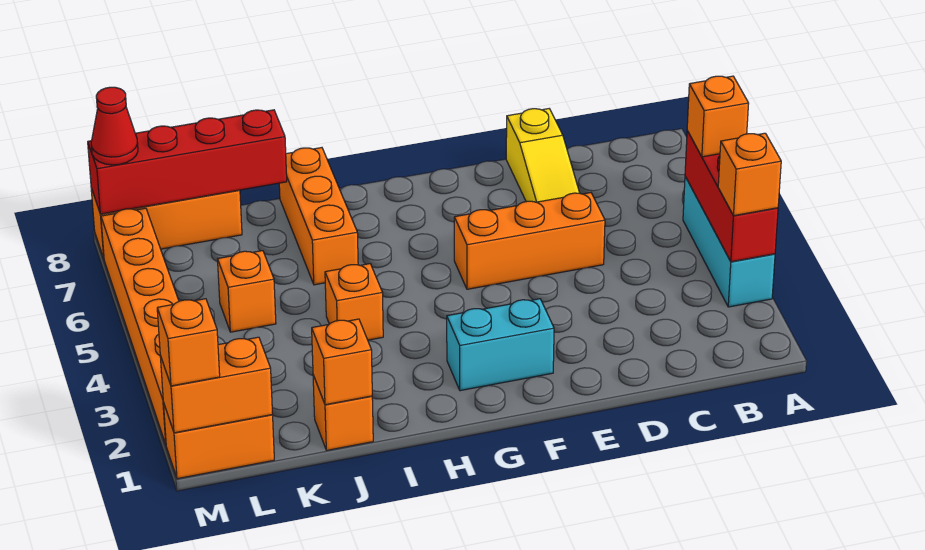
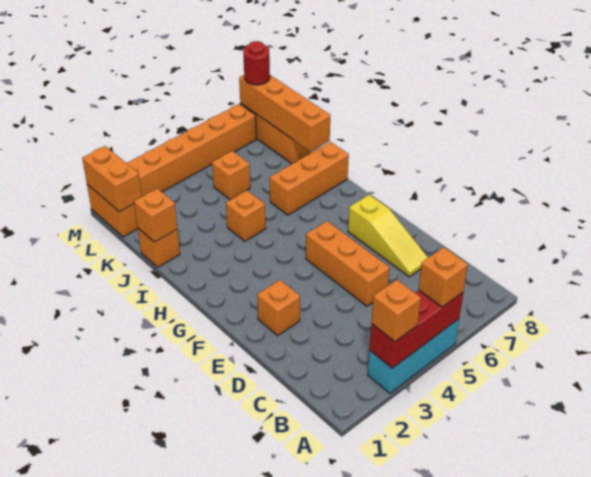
yellow 1x3 slope [506,109,579,202] -> yellow 1x3 slope turned to [348,195,428,277]
cyan 1x2 brick [447,299,554,391] -> none
red 1x4 brick [88,110,287,214] -> orange 1x4 brick [239,75,330,152]
orange 1x1 brick [157,299,220,386] -> orange 1x1 brick moved to [257,280,300,336]
red 1x1 cone [91,87,138,165] -> red 1x1 round brick [243,41,270,85]

